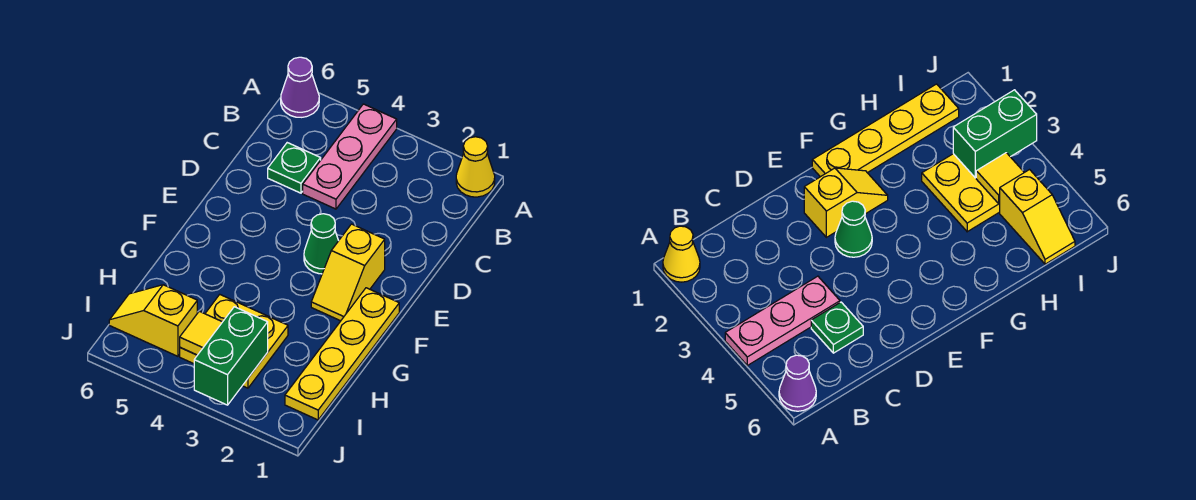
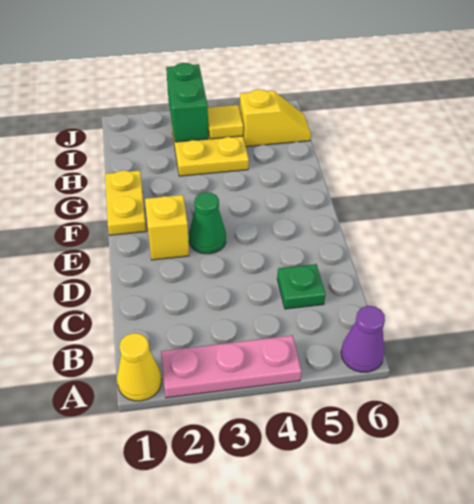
pink 1x3 plate [303,104,397,209] -> pink 1x3 plate turned to [161,335,302,398]
yellow 1x4 plate [285,288,399,420] -> yellow 1x2 plate [105,170,146,235]

